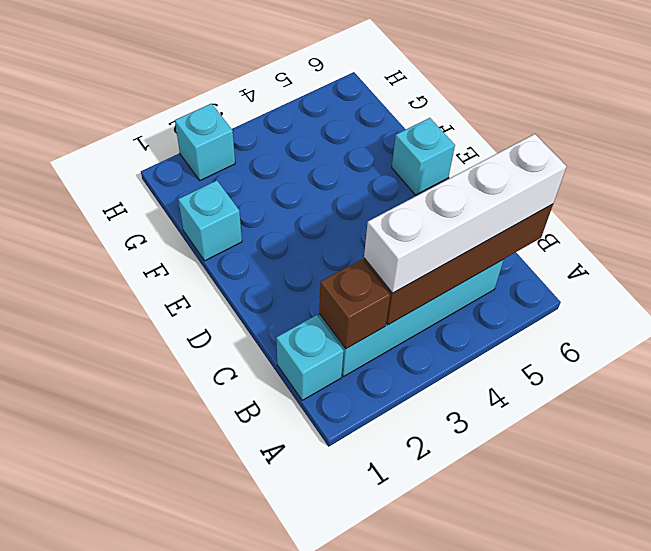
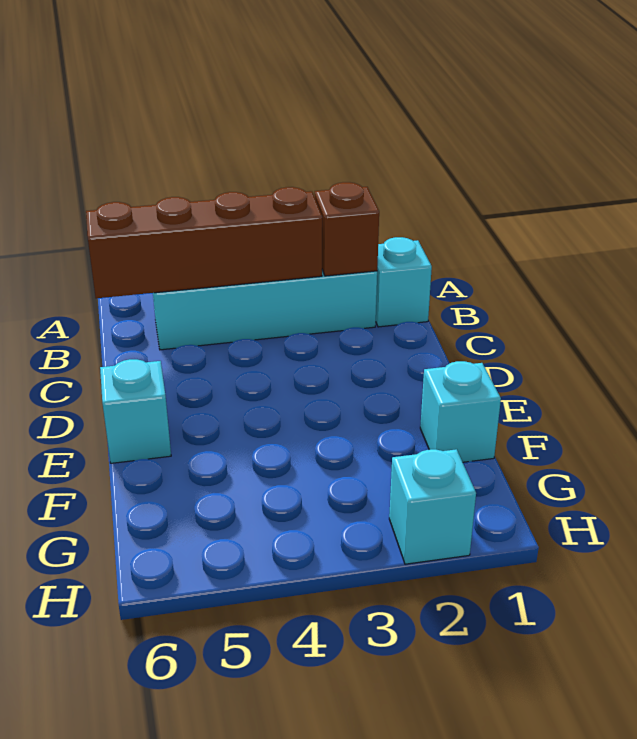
white 1x4 brick [364,134,567,293] -> none

